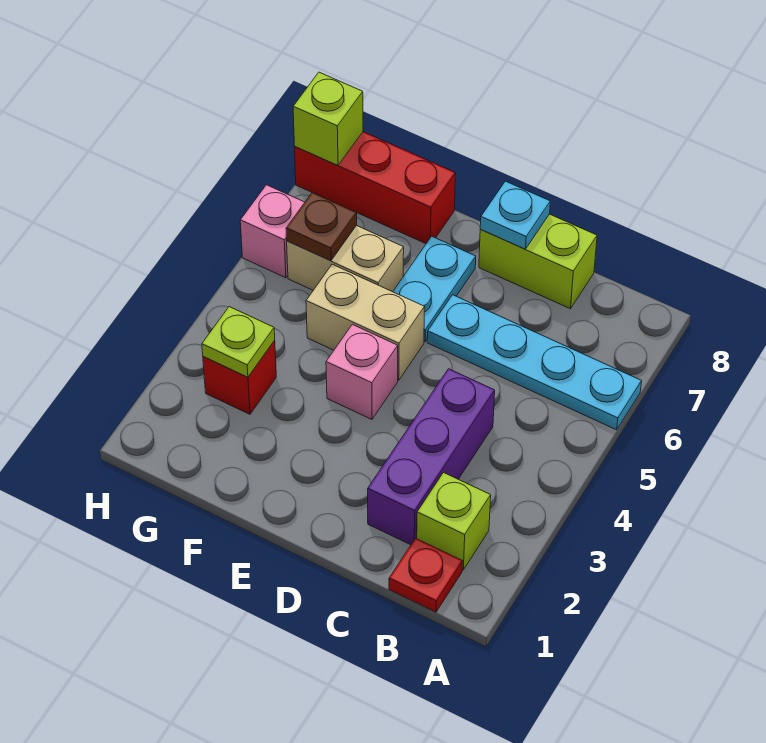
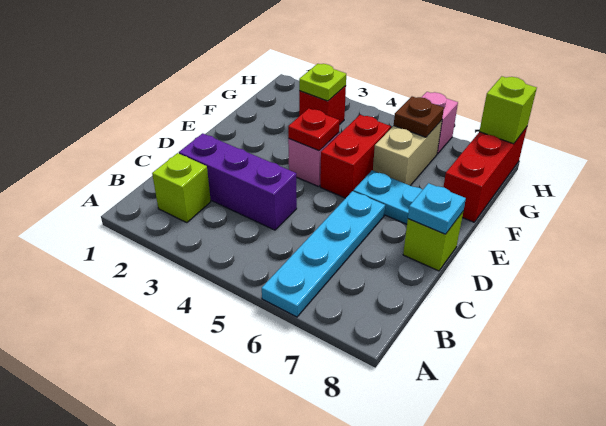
red 1x1 plate [389,538,463,612] -> red 1x1 plate moved to [288,108,339,151]
lime 1x2 brick [479,214,597,309] -> lime 1x1 brick [403,212,463,271]
tan 1x2 brick [306,264,425,380] -> red 1x2 brick [320,115,391,198]

